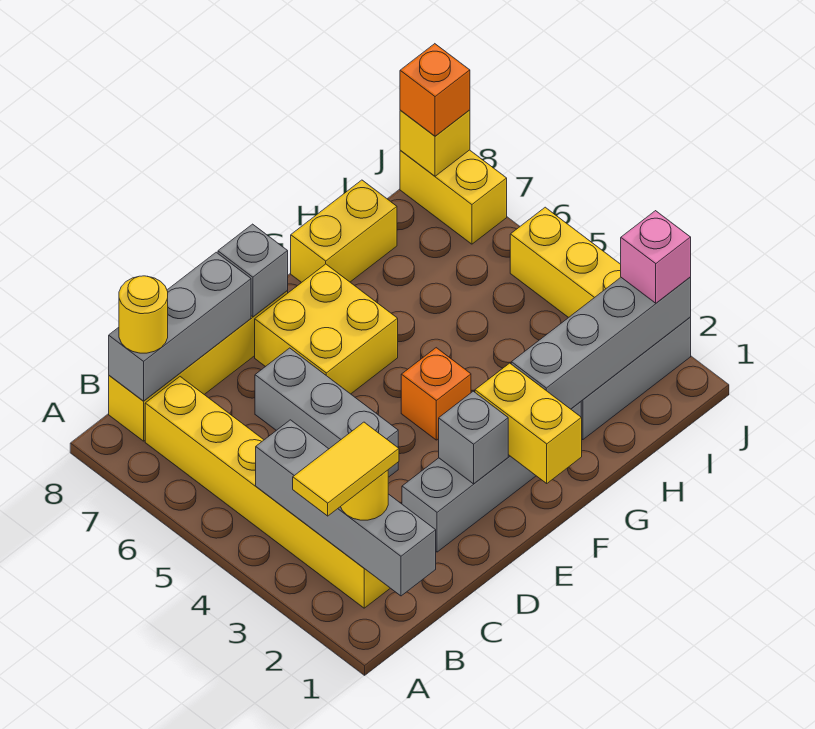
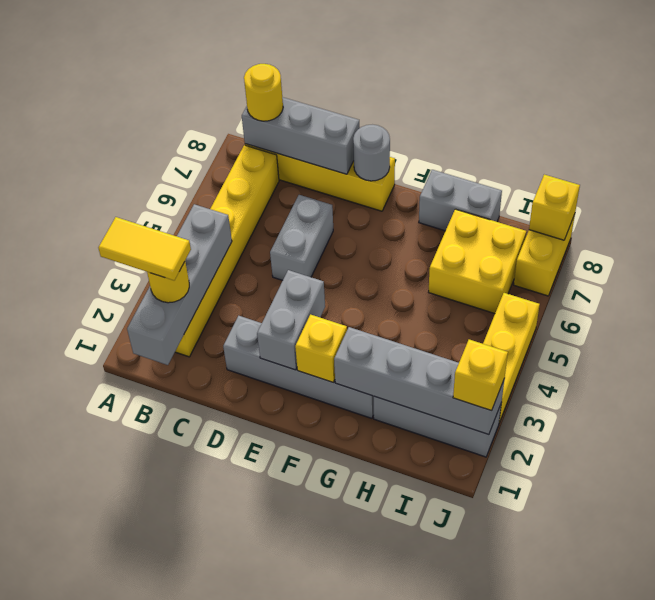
grey 1x3 brick [255,348,398,477] -> grey 1x2 brick [270,195,333,280]
grey 1x1 brick [439,391,508,484] -> grey 1x2 brick [257,270,325,370]
yellow 2x2 brick [255,264,398,394] -> yellow 2x2 brick moved to [429,209,526,314]
grey 1x1 brick [218,224,288,317] -> grey 1x1 round brick [353,125,390,181]
yellow 1x2 brick [475,363,582,483] -> yellow 1x1 brick [295,315,347,382]
orange 1x1 brick [401,348,471,440] -> none
yellow 1x2 brick [291,180,397,283] -> grey 1x2 brick [419,170,502,231]
pink 1x1 brick [621,211,691,303] -> yellow 1x1 brick [453,340,508,411]
orange 1x1 brick [400,44,470,136] -> none

